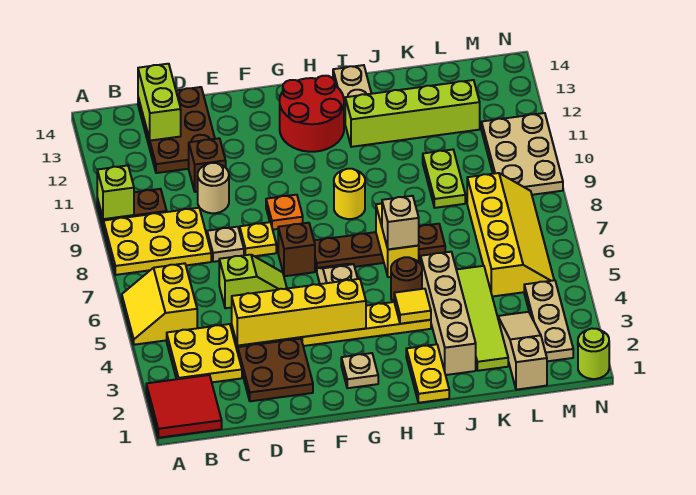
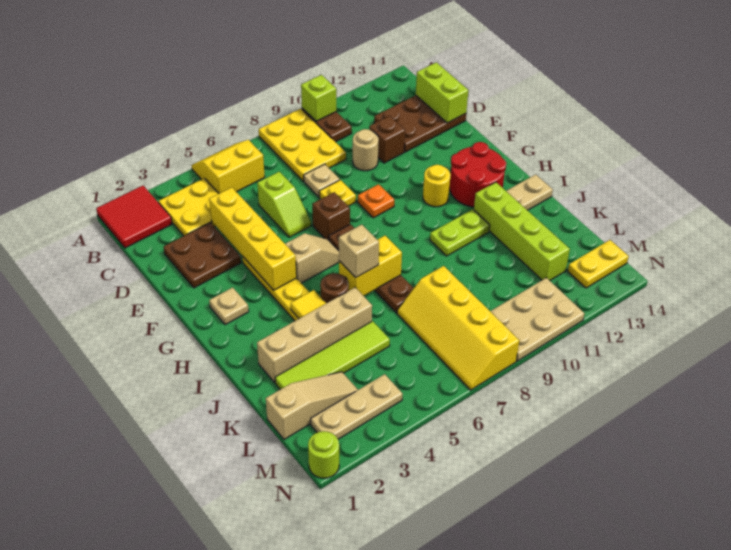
lime 1x2 brick [138,64,181,141] -> lime 1x2 brick turned to [416,62,468,123]
yellow 1x1 round brick [334,169,365,219] -> yellow 1x1 round brick moved to [423,165,451,207]
yellow 1x2 plate [406,344,449,403] -> yellow 1x2 plate moved to [568,240,629,288]
lime 1x2 plate [423,150,465,208] -> lime 1x2 plate moved to [430,209,490,256]
yellow 2x4 slope [467,173,554,297] -> yellow 2x4 slope turned to [397,266,519,390]

